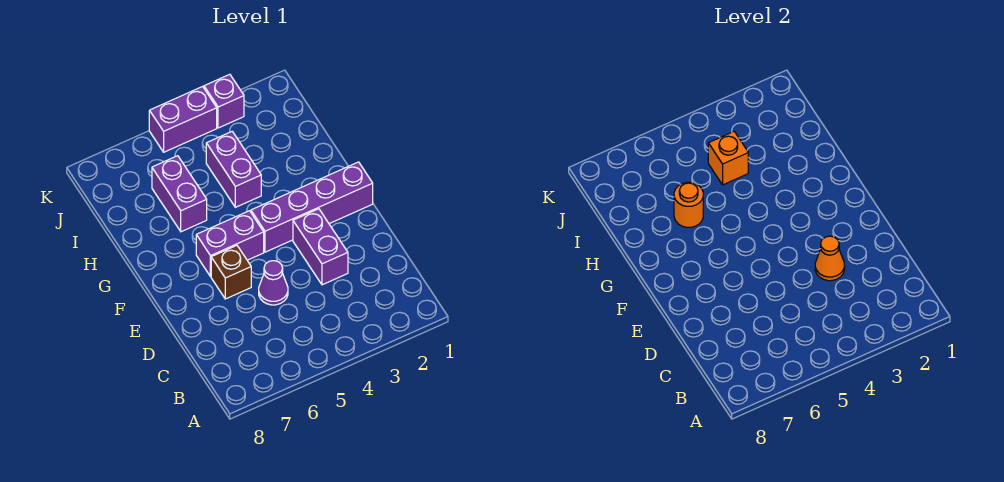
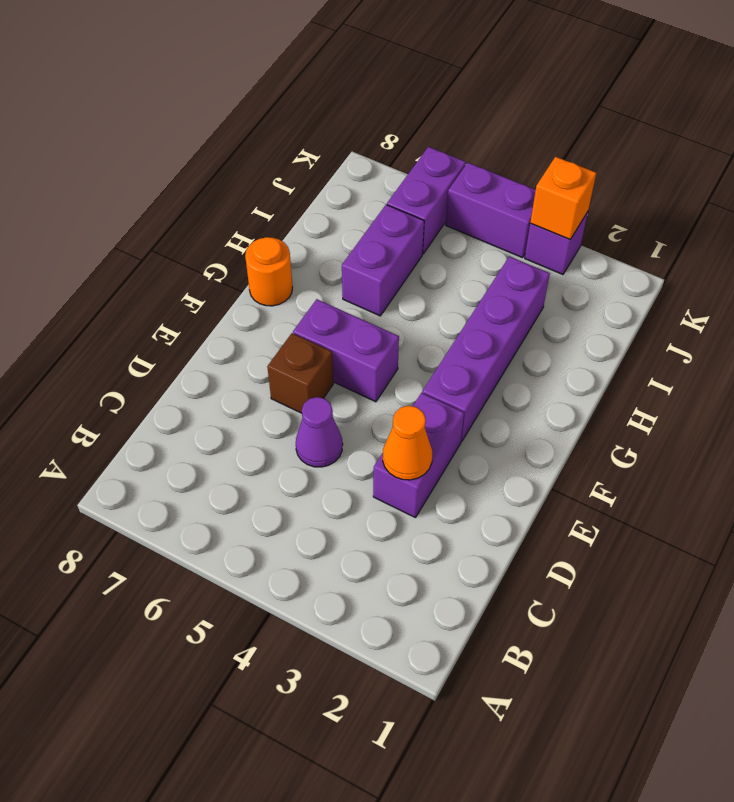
purple 1x4 brick [251,162,373,252] -> purple 1x4 brick turned to [422,256,550,442]
purple 1x2 brick [206,132,261,207] -> purple 1x2 brick moved to [387,147,466,254]
orange 1x1 round brick [674,182,703,227] -> orange 1x1 round brick moved to [245,237,292,306]
orange 1x1 brick [708,132,748,185] -> orange 1x1 brick moved to [530,157,596,239]

